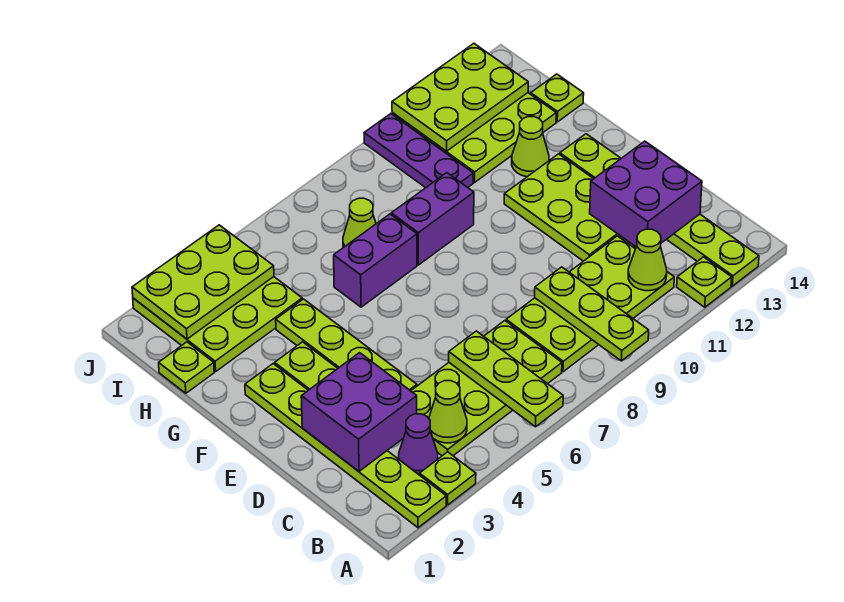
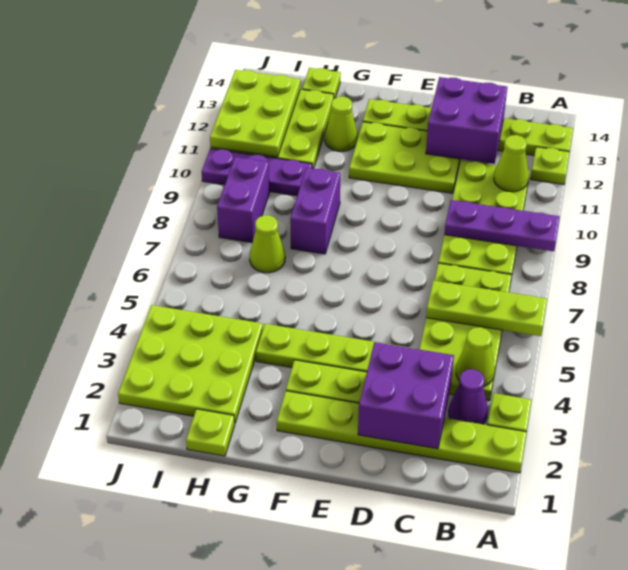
lime 1x3 plate [535,267,649,361] -> purple 1x3 plate [444,200,560,251]
purple 1x2 brick [334,214,417,307] -> purple 1x2 brick moved to [217,157,270,243]
lime 2x3 plate [132,225,274,339] -> none

